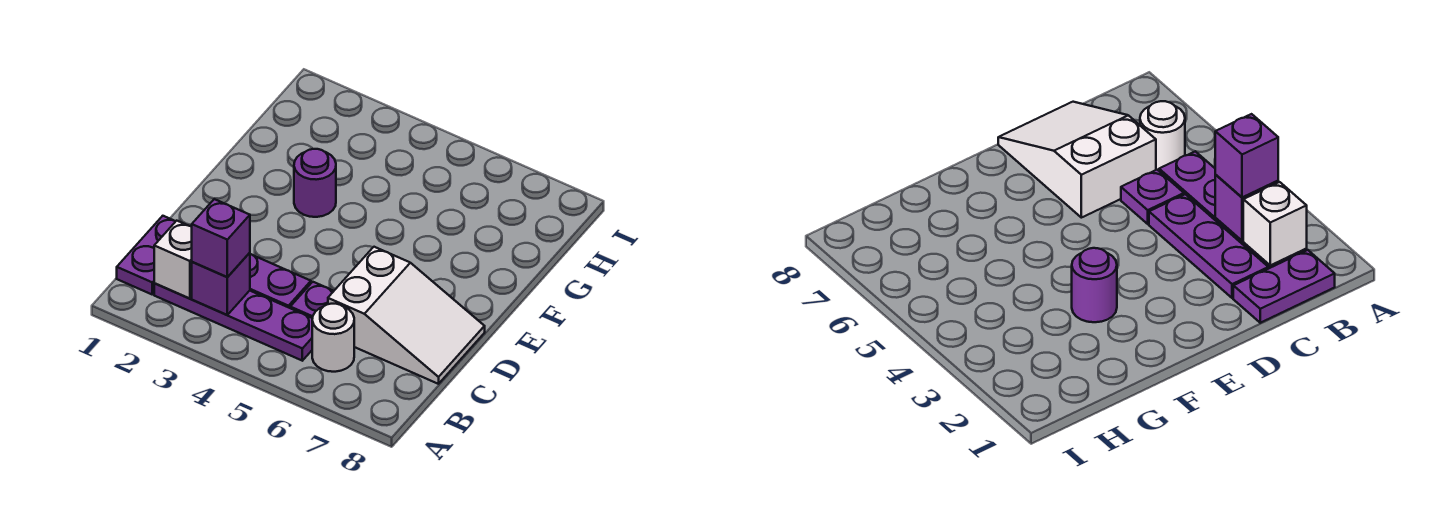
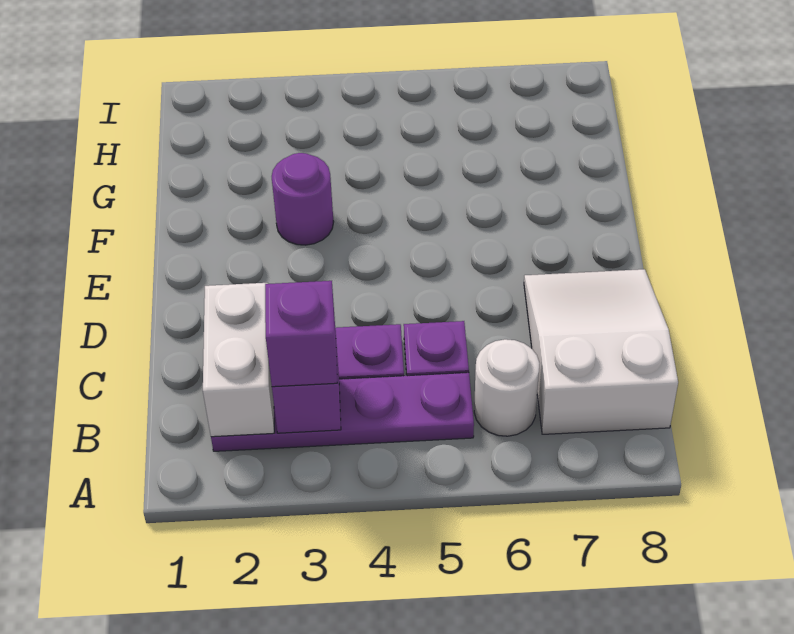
purple 1x2 plate [117,216,176,294] -> none
white 1x1 brick [154,221,192,298] -> white 1x2 brick [203,283,274,437]
white 2x3 slope [328,247,485,384] -> white 2x3 slope turned to [524,269,678,434]

